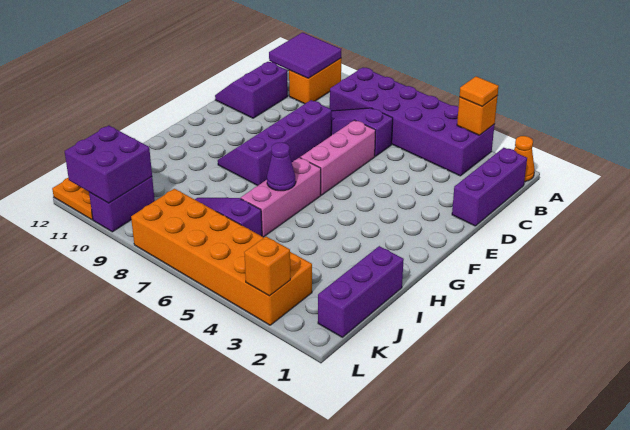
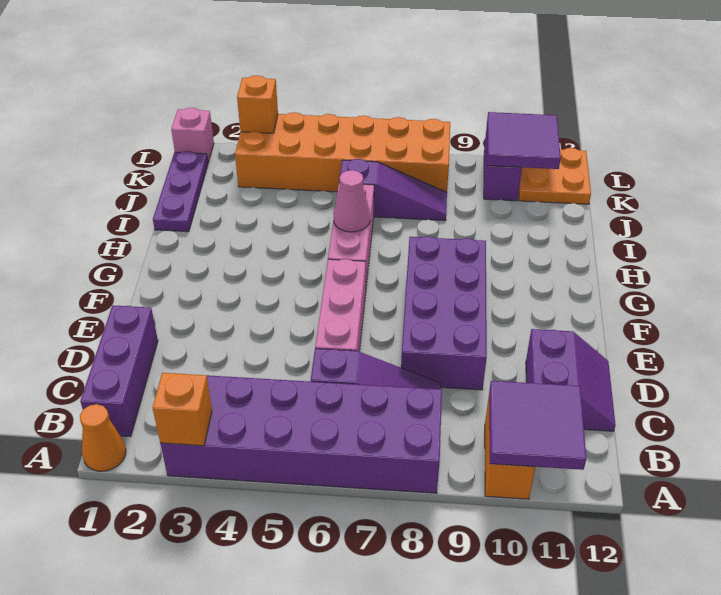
orange 1x1 tile [459,76,499,106] -> none
purple 2x4 slope [218,100,332,186] -> purple 2x4 brick [401,236,487,390]
purple 1x1 cone [267,142,296,191] -> pink 1x1 cone [333,170,370,232]
purple 1x3 brick [318,246,404,337] -> purple 1x3 plate [153,151,208,232]
purple 2x2 brick [65,126,152,203] -> purple 2x2 tile [487,112,561,169]
none -> pink 1x1 brick [171,108,214,162]

